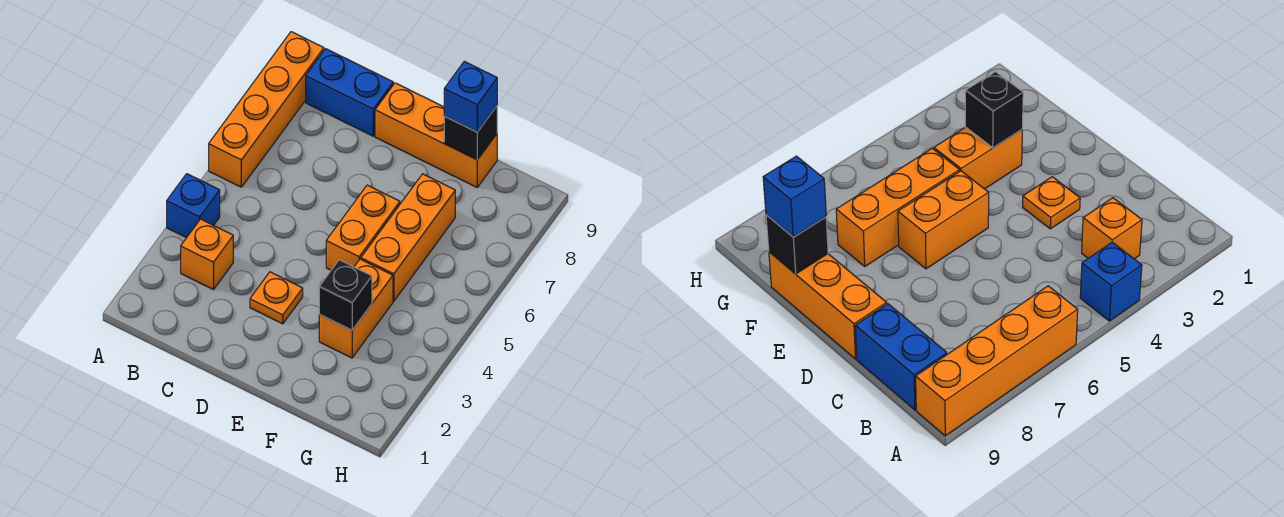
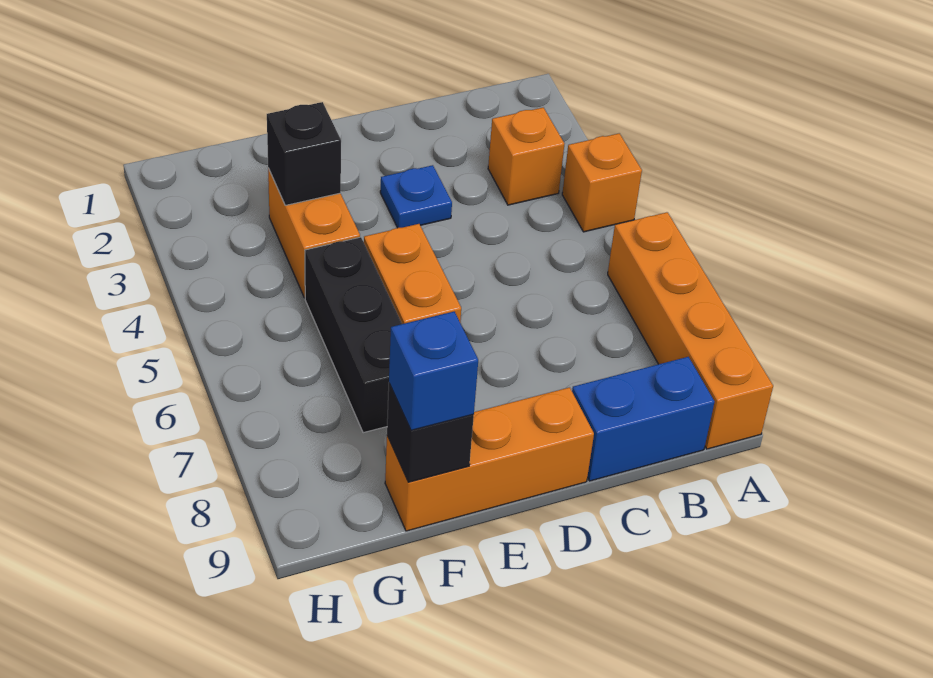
blue 1x1 brick [167,174,220,238] -> orange 1x1 brick [562,133,642,232]
orange 1x1 plate [250,272,303,324] -> blue 1x1 plate [380,165,452,228]
orange 1x3 brick [361,174,455,301] -> black 1x3 brick [305,237,402,433]

